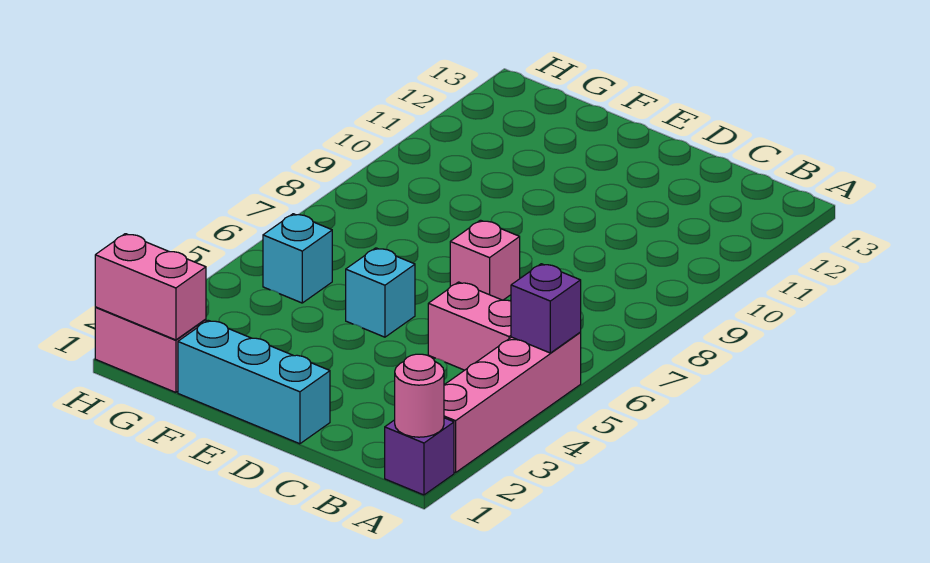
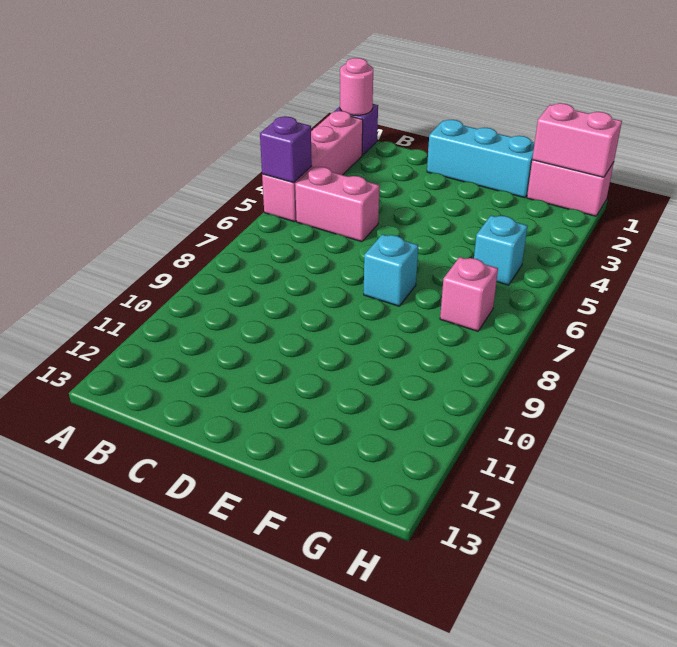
pink 1x1 brick [450,220,520,300] -> pink 1x1 brick moved to [440,257,498,331]
cyan 1x1 brick [346,248,415,337] -> cyan 1x1 brick moved to [364,234,418,306]

